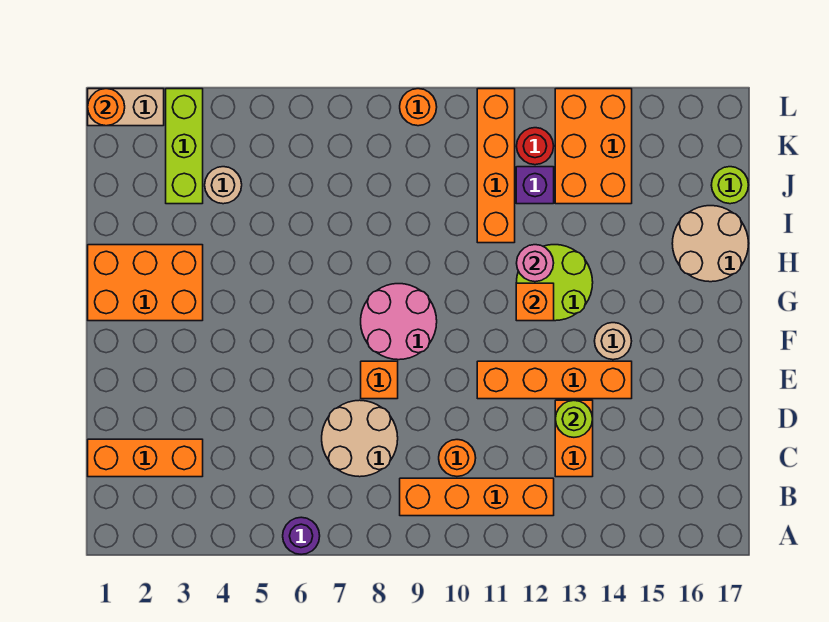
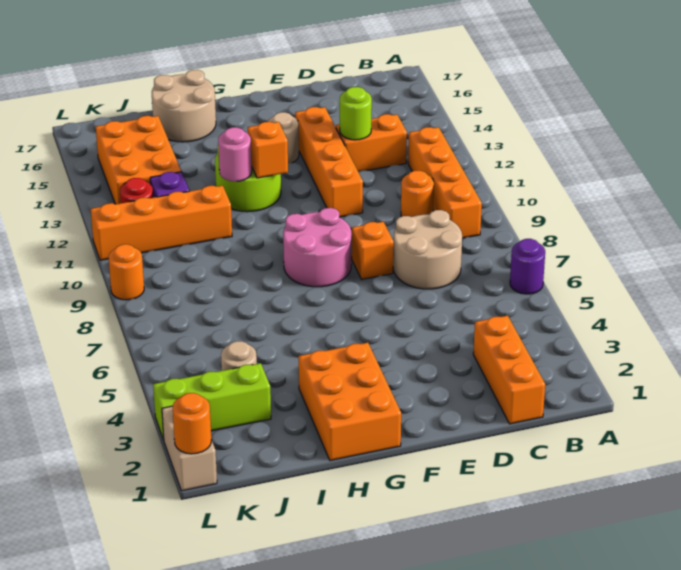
orange 2x3 brick [555,89,632,204] -> orange 2x3 brick turned to [96,116,181,204]
lime 1x1 round brick [711,167,748,204] -> none

